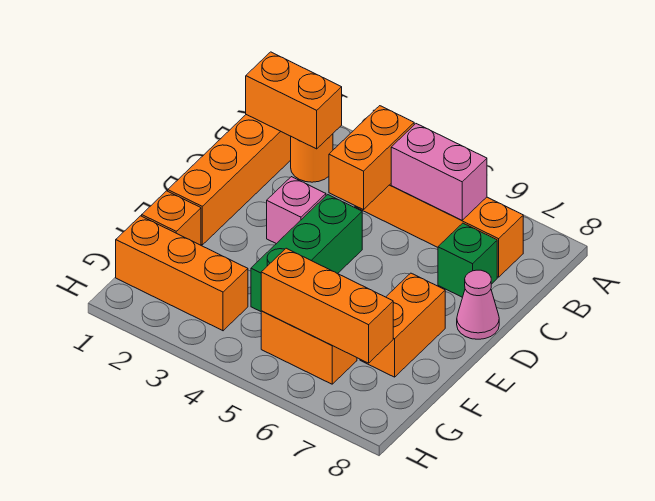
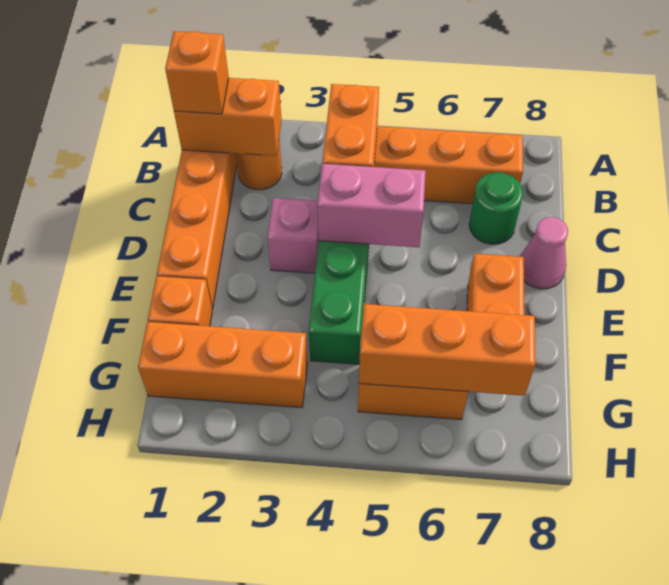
none -> orange 1x1 brick [165,31,229,114]
pink 1x2 brick [391,124,487,220] -> pink 1x2 brick moved to [317,164,426,247]
green 1x1 brick [438,223,497,297] -> green 1x1 round brick [469,172,523,244]

